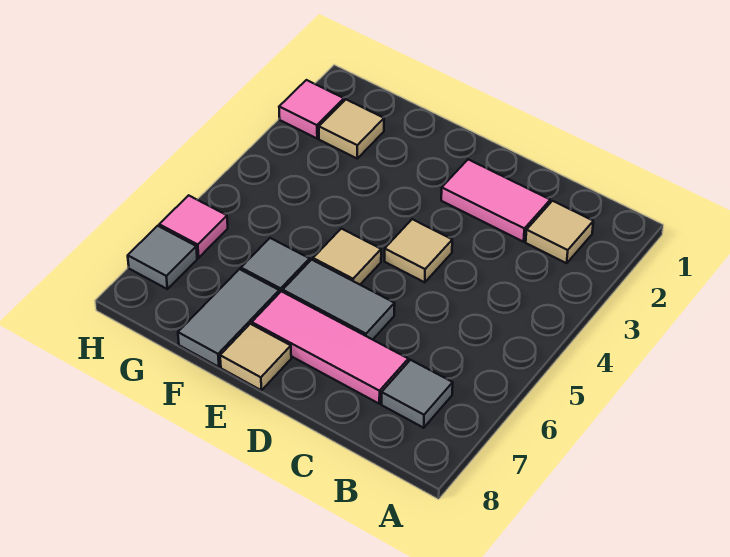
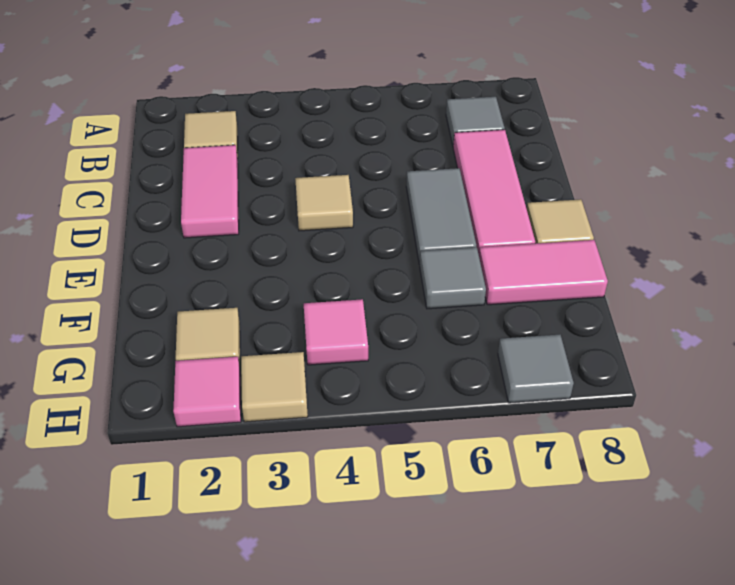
tan 1x1 tile [313,229,381,284] -> tan 1x1 tile moved to [241,352,308,422]
grey 1x2 tile [178,269,279,367] -> pink 1x2 tile [479,240,608,305]
pink 1x1 tile [159,195,228,258] -> pink 1x1 tile moved to [304,299,368,365]

